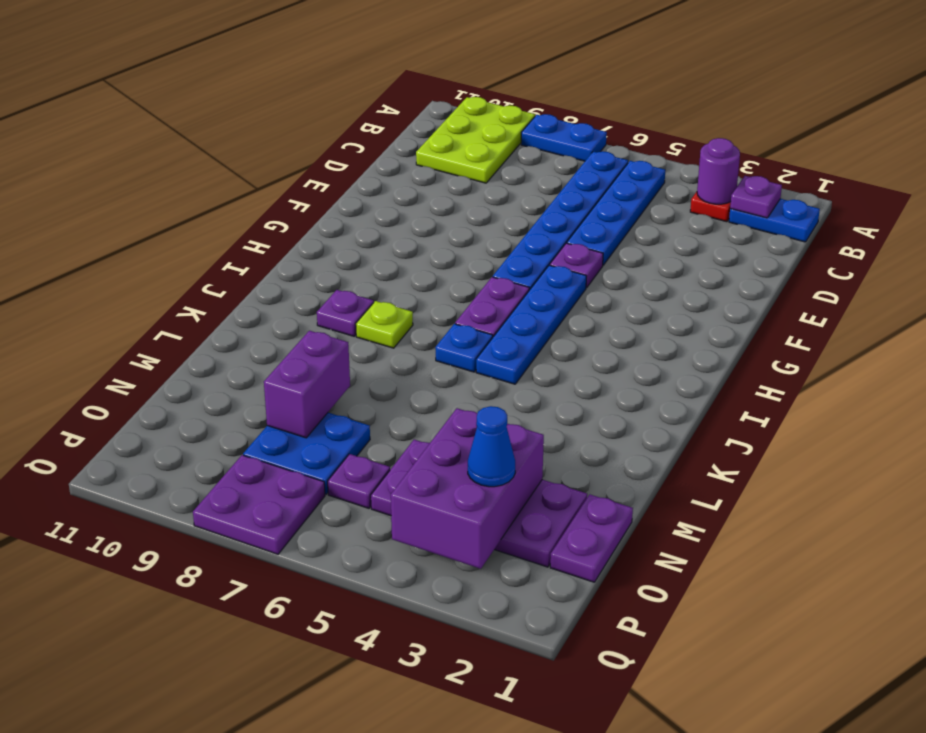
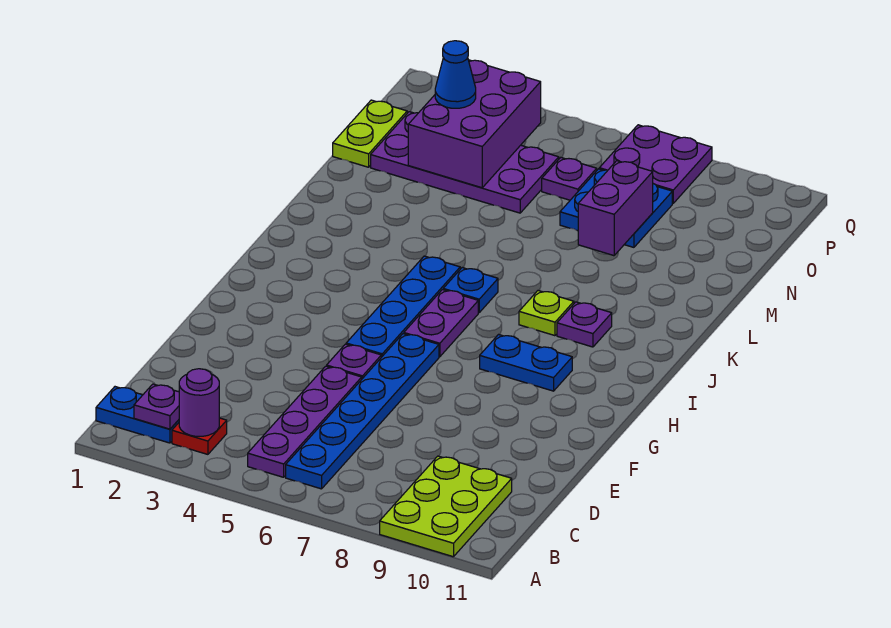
blue 1x2 plate [521,114,607,161] -> blue 1x2 plate moved to [480,335,572,391]
blue 1x4 plate [567,161,665,265] -> purple 1x4 plate [248,366,362,477]
purple 1x2 plate [550,494,633,582] -> lime 1x2 plate [333,100,407,167]

